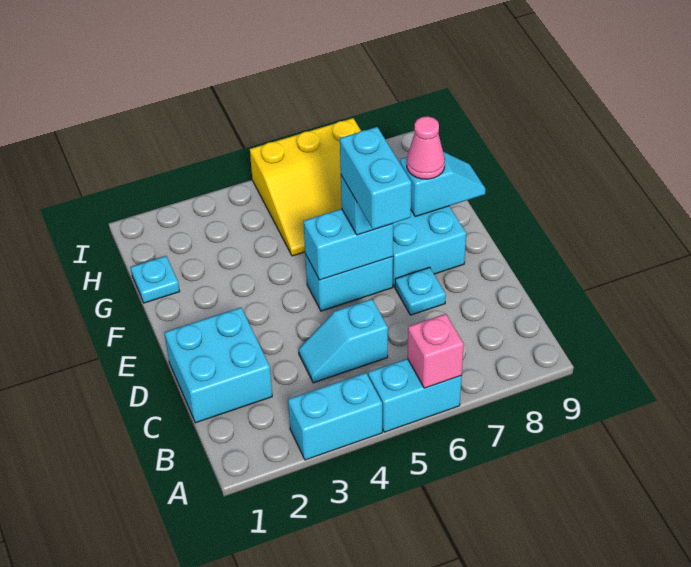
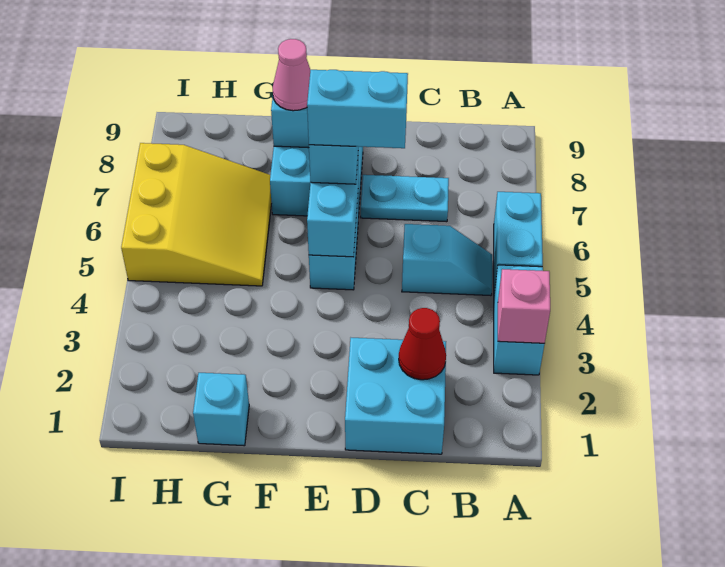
pink 1x1 brick [407,314,464,388] -> pink 1x1 brick moved to [498,269,550,343]
none -> red 1x1 cone [399,308,446,380]
cyan 1x2 slope [299,299,388,383] -> cyan 1x2 slope turned to [402,224,492,296]
cyan 1x1 plate [395,267,446,315] -> cyan 1x2 plate [361,175,449,222]
cyan 1x1 plate [131,256,180,303] -> cyan 1x1 brick [193,373,249,446]

